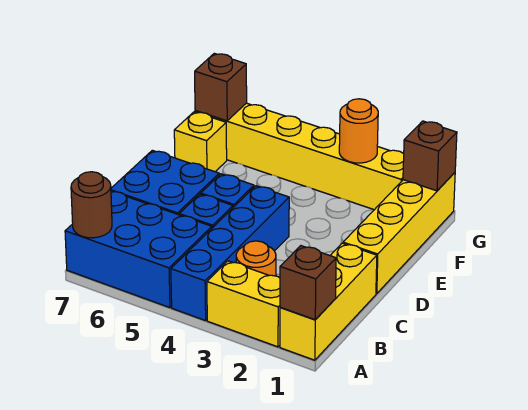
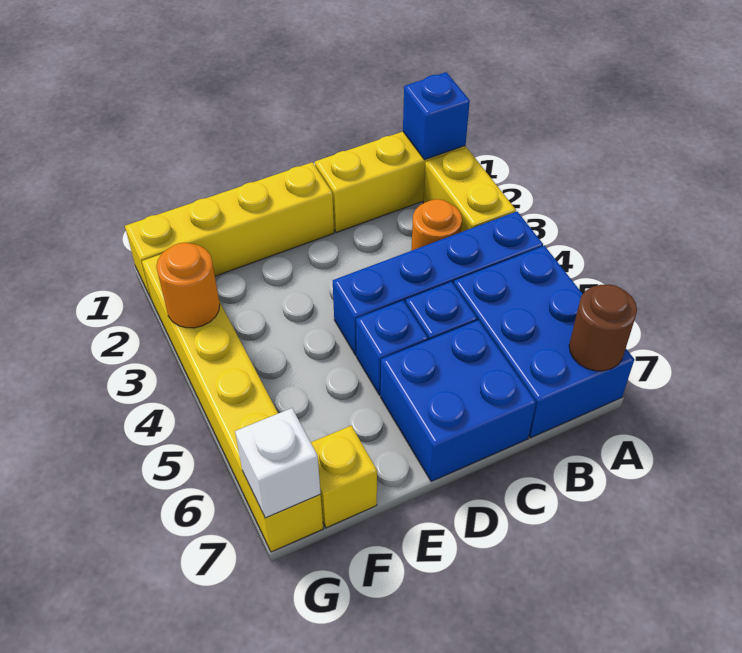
brown 1x1 brick [280,246,336,320] -> blue 1x1 brick [403,72,470,160]
brown 1x1 brick [403,121,457,191] -> none
brown 1x1 brick [195,53,247,121] -> white 1x1 brick [235,408,321,518]

